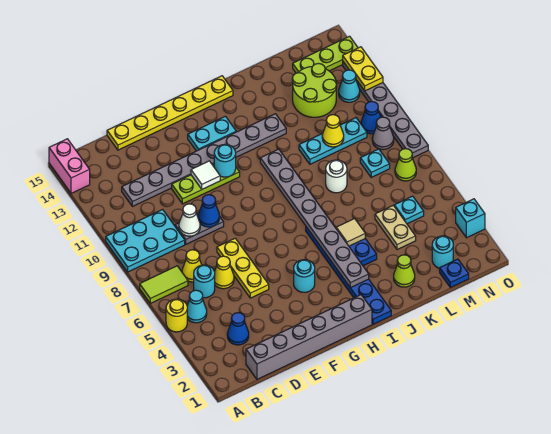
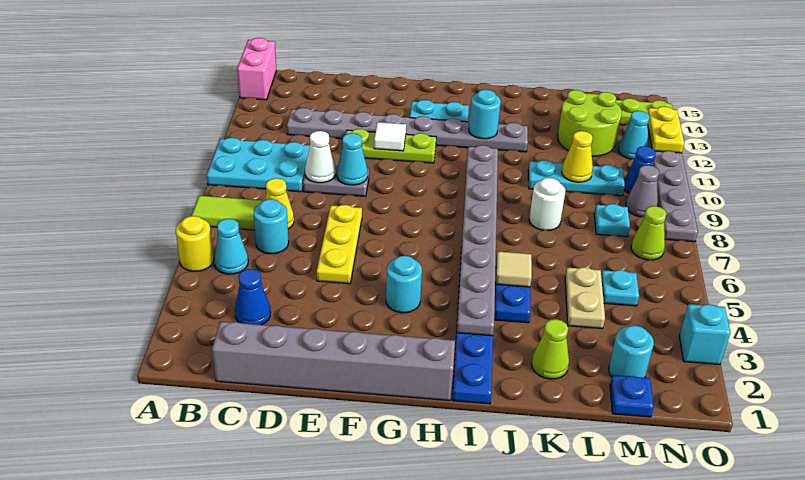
yellow 1x1 cone [215,256,234,289] -> none
yellow 1x6 plate [107,76,233,150] -> none
blue 1x1 cone [198,195,220,227] -> cyan 1x1 cone [337,133,368,185]
cyan 1x1 round brick [214,144,236,177] -> cyan 1x1 round brick moved to [469,90,501,139]

